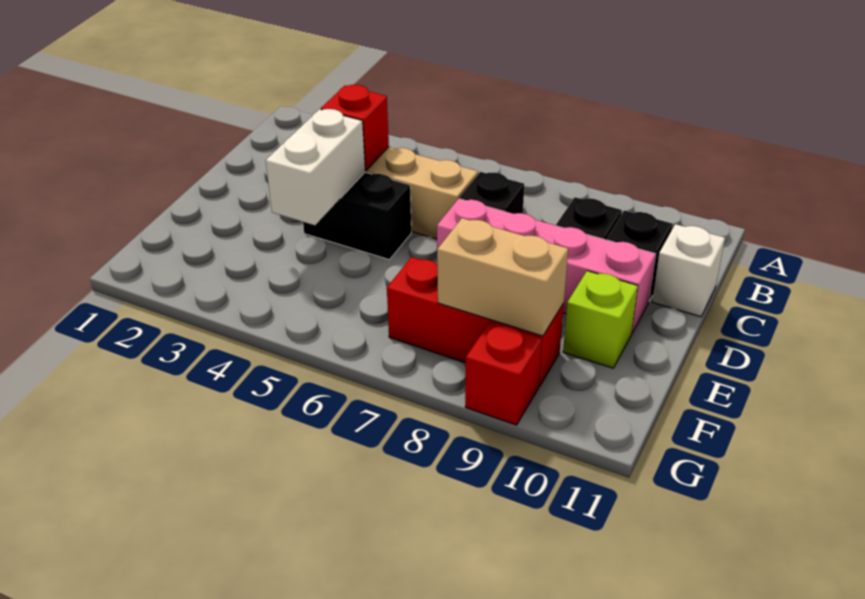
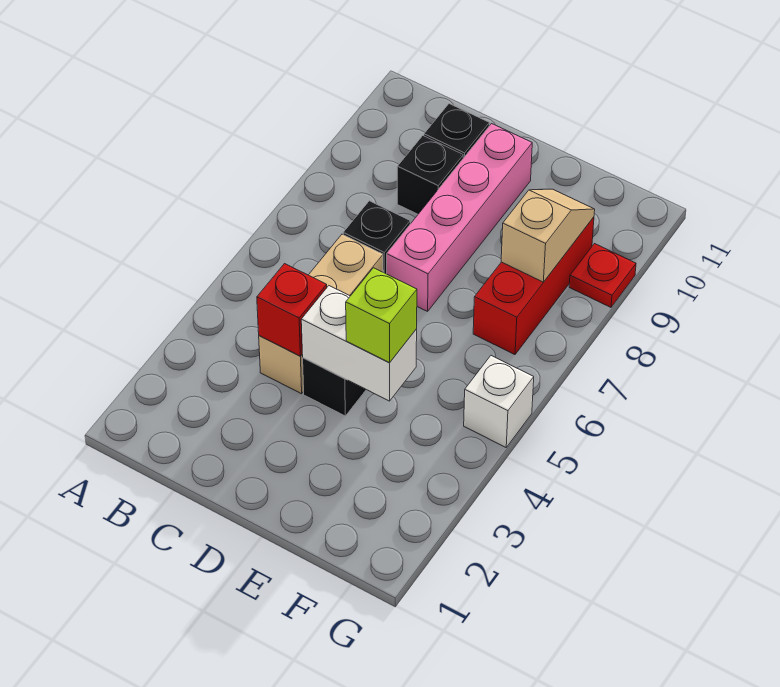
white 1x1 brick [652,224,725,317] -> white 1x1 brick moved to [464,356,534,447]
lime 1x1 brick [563,271,638,368] -> lime 1x1 brick moved to [346,268,417,363]
tan 1x2 brick [437,218,568,336] -> tan 1x2 slope [501,189,595,282]
red 1x1 brick [465,322,542,425] -> red 1x1 plate [569,244,636,307]

